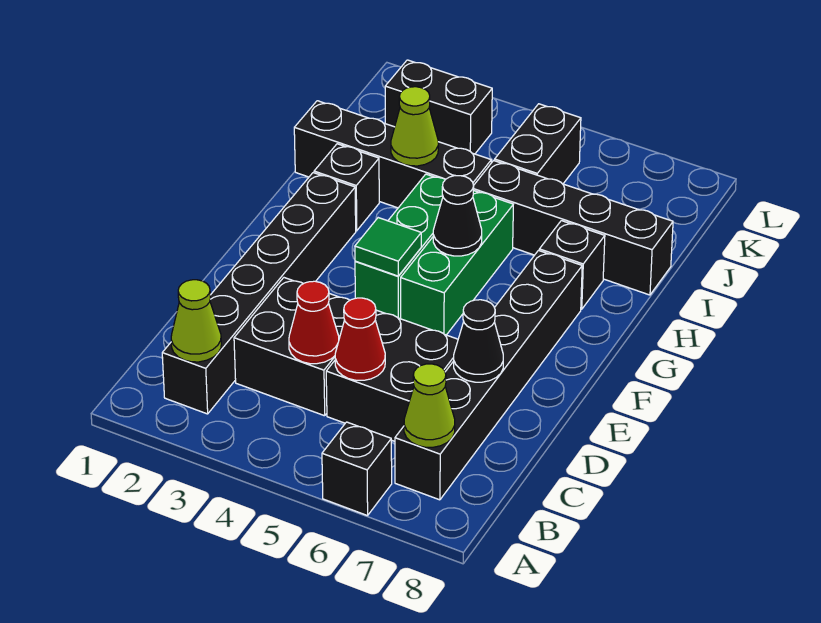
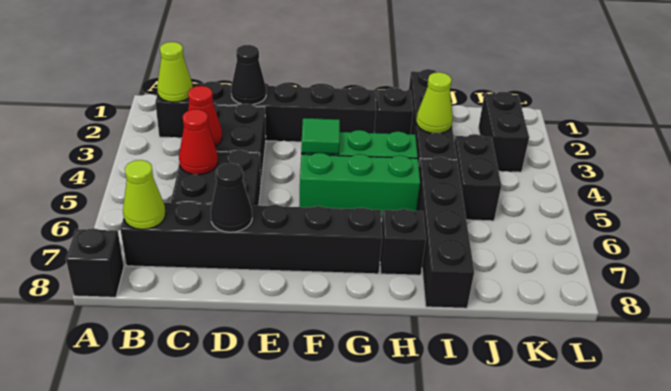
black 1x1 brick [322,422,392,516] -> black 1x1 brick moved to [66,228,124,297]
black 1x1 cone [433,176,482,256] -> black 1x1 cone moved to [231,45,266,105]
black 1x2 brick [495,104,581,184] -> black 1x2 brick turned to [455,134,501,221]

